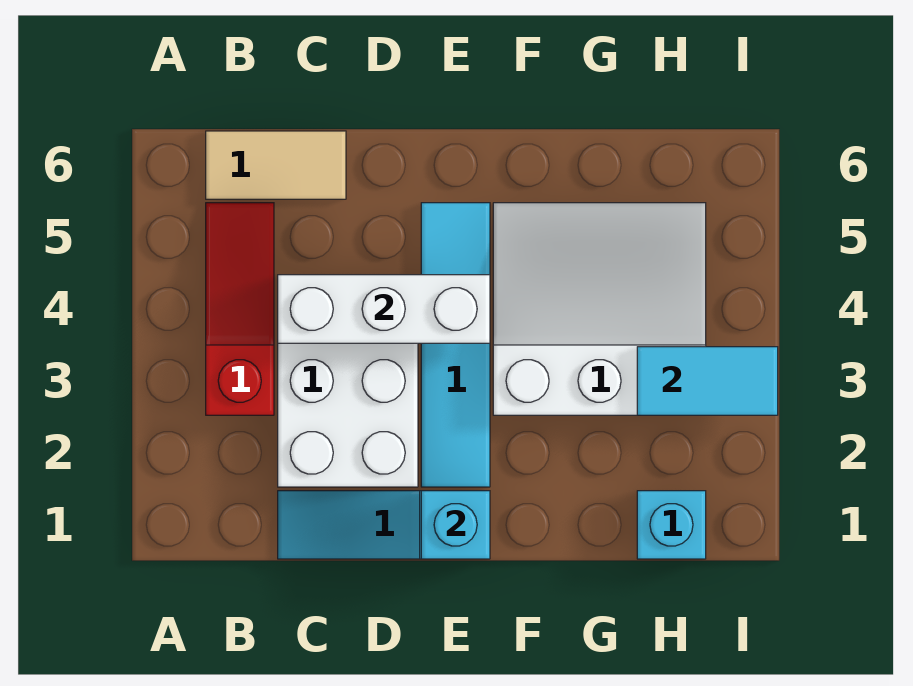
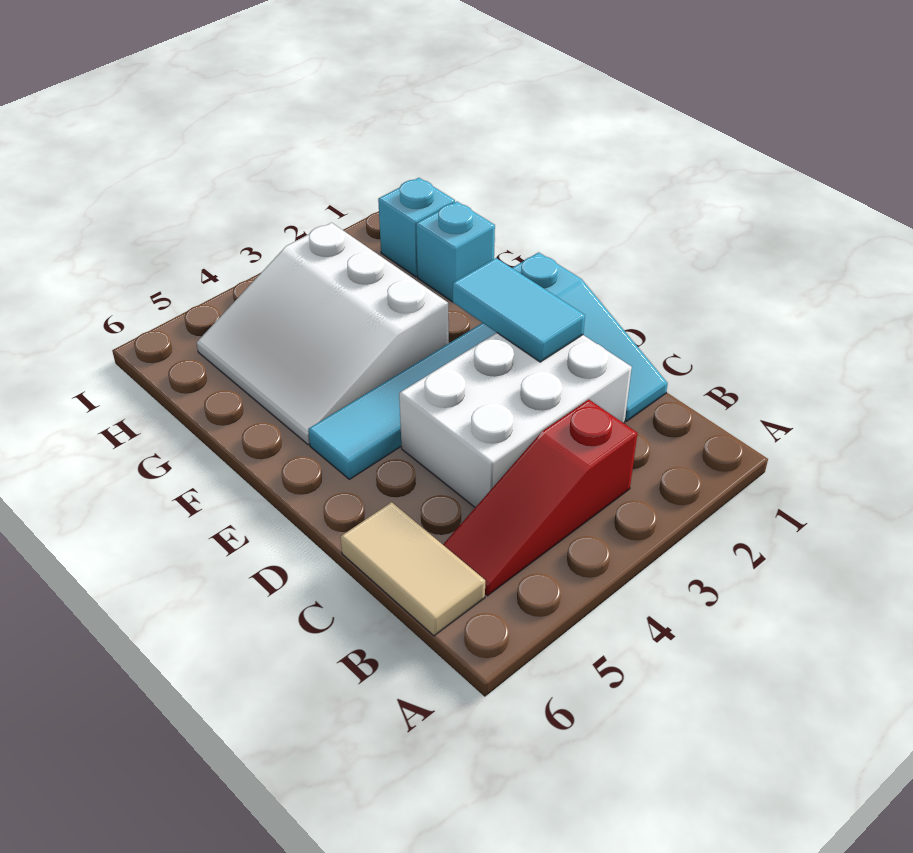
white 1x3 brick [278,275,490,343] -> none
cyan 1x1 brick [421,491,490,559] -> cyan 1x1 brick moved to [416,202,495,302]
cyan 1x2 tile [637,347,778,415] -> cyan 1x2 tile moved to [453,258,585,362]

